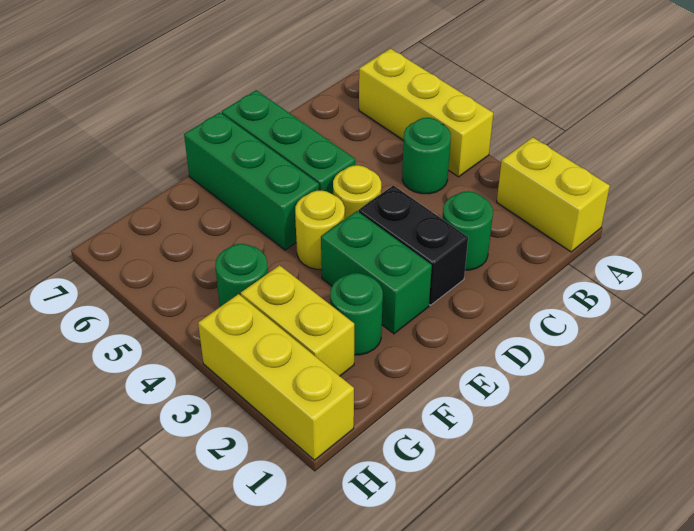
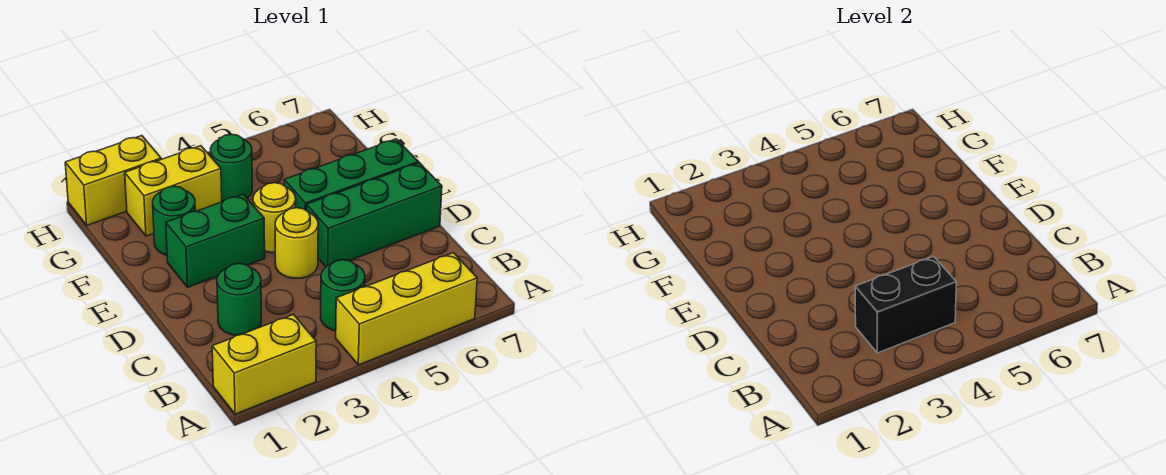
black 1x2 brick [359,185,468,305] -> black 1x2 brick moved to [855,256,956,353]
yellow 1x3 brick [198,294,354,460] -> yellow 1x2 brick [65,136,161,225]

